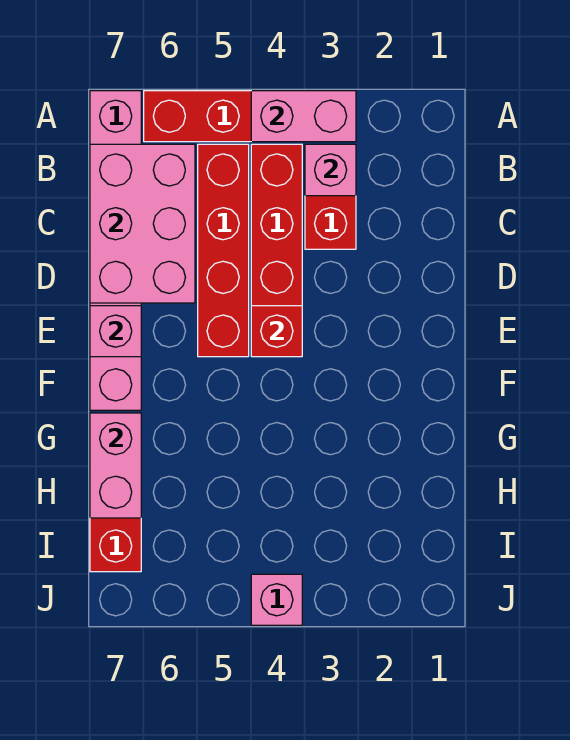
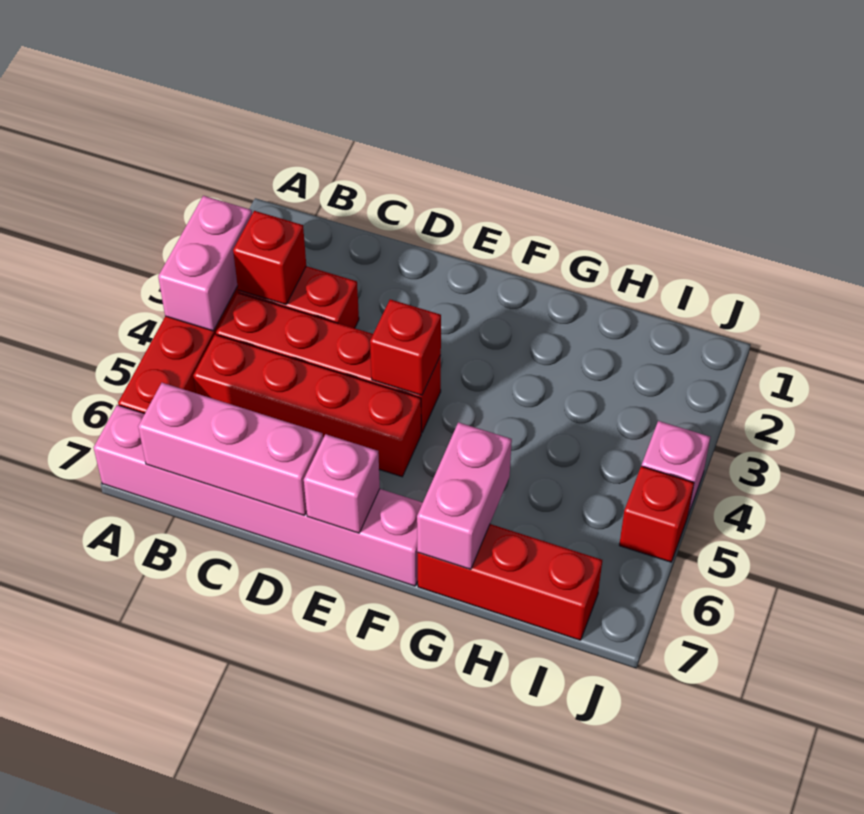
pink 1x1 brick [305,144,356,196] -> red 1x1 brick [233,211,306,305]
pink 2x3 brick [90,144,195,303] -> pink 1x3 brick [138,383,323,515]
pink 1x2 brick [90,413,141,518] -> pink 1x2 brick turned to [417,422,512,570]
none -> red 1x1 brick [619,466,694,562]

